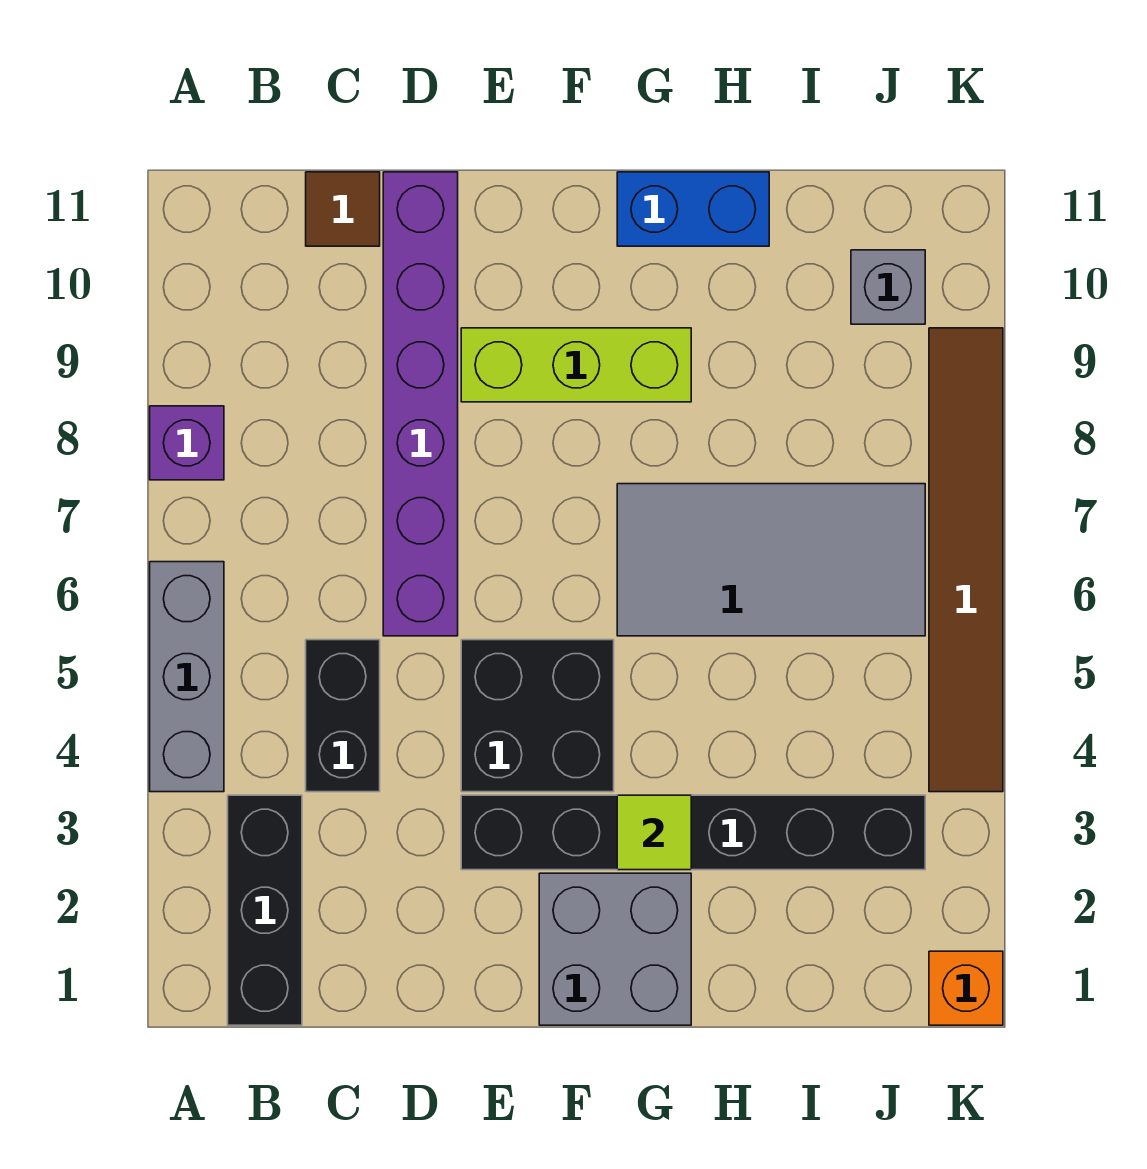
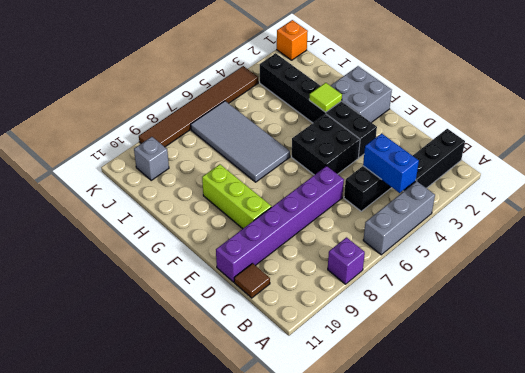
blue 1x2 brick [617,172,769,246] -> blue 1x2 brick moved to [363,133,419,193]

